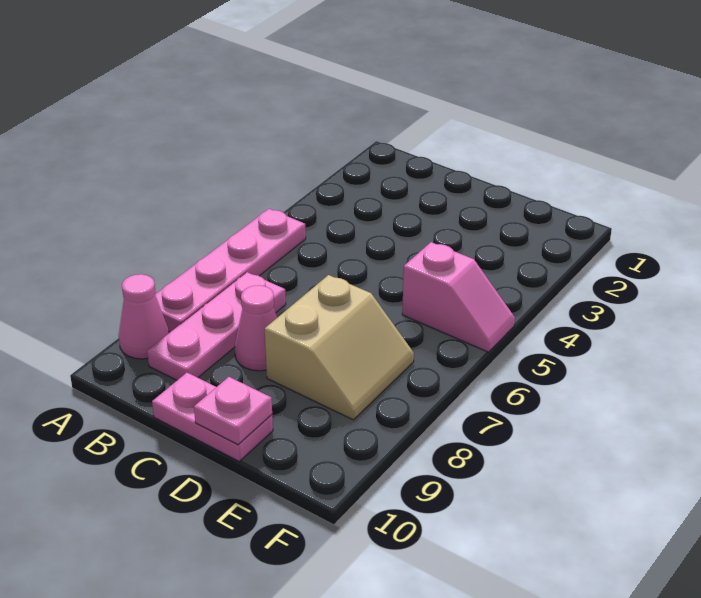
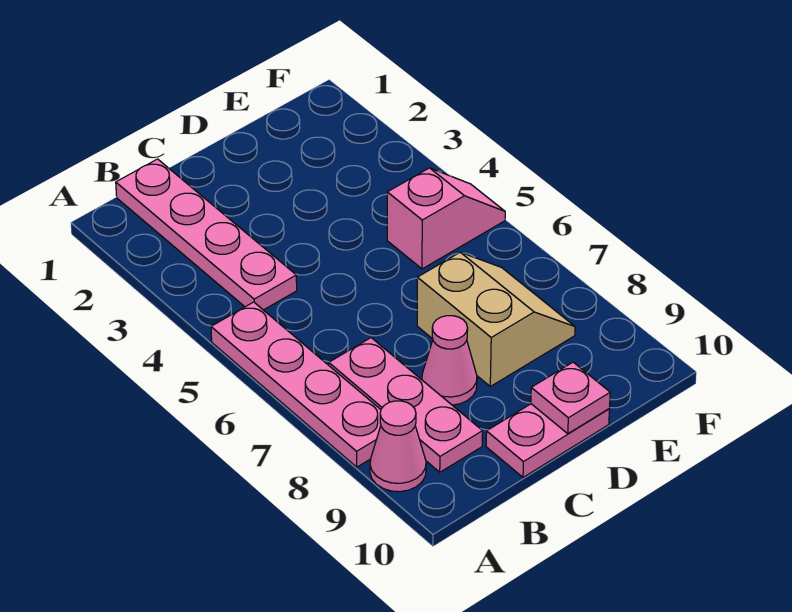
none -> pink 1x4 plate [116,159,297,310]

